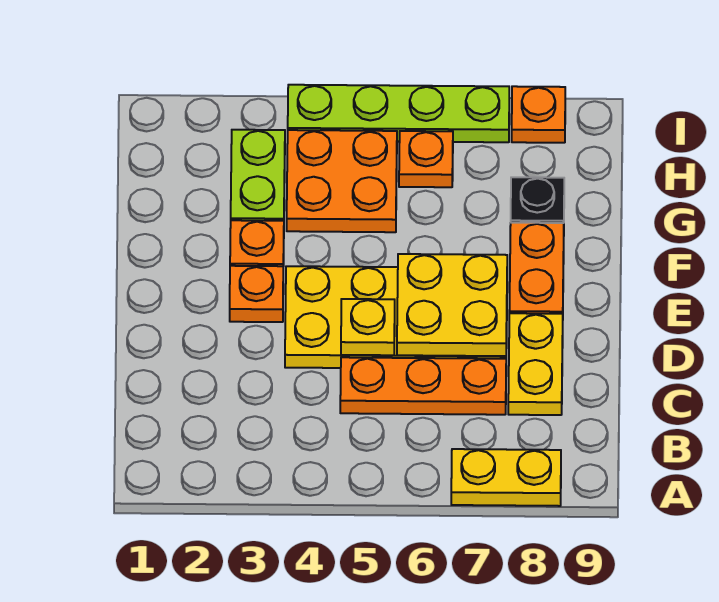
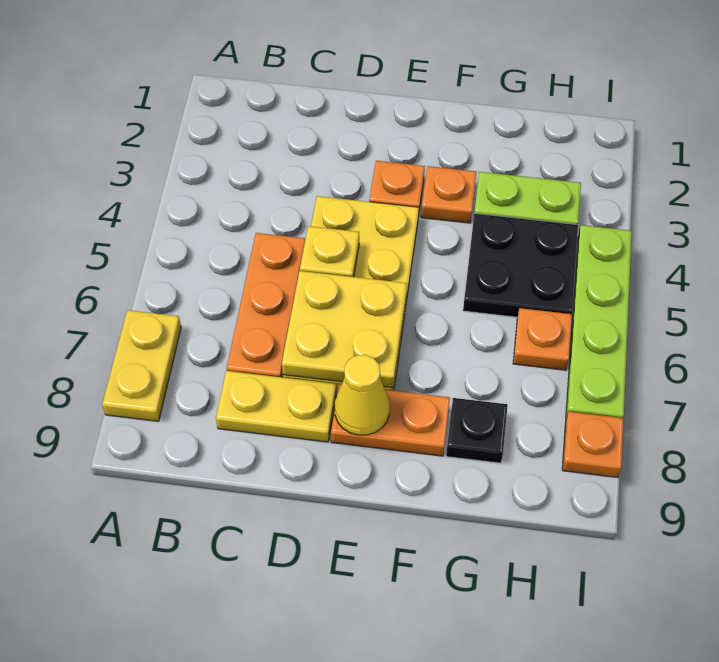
none -> yellow 1x1 cone [335,355,390,435]
orange 2x2 plate [287,130,397,232] -> black 2x2 plate [463,213,578,317]

